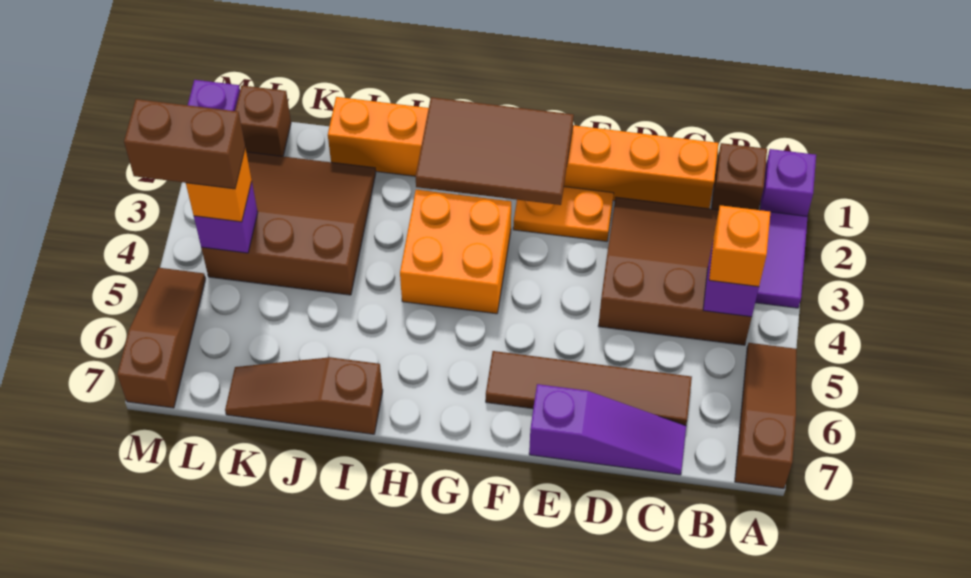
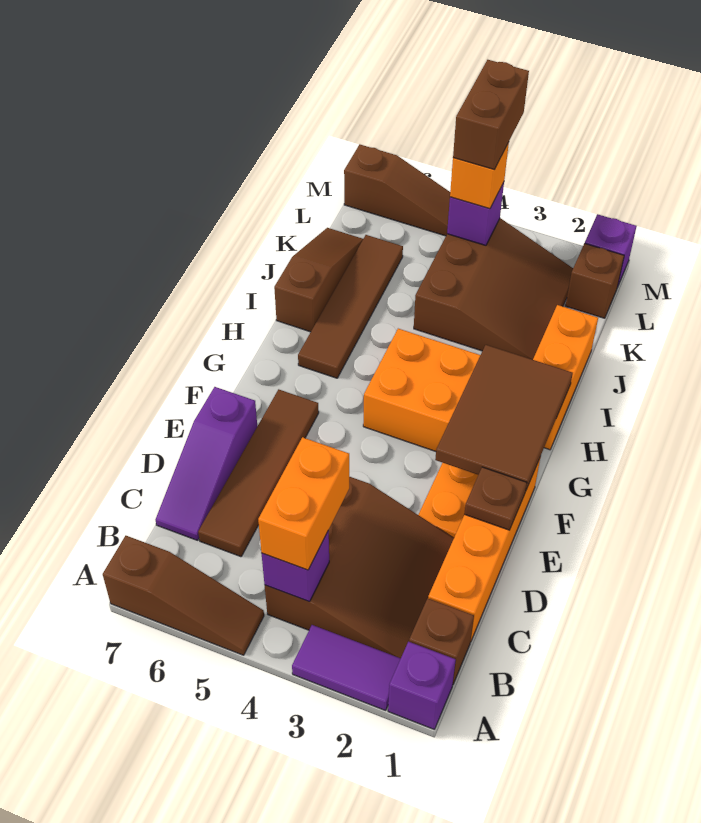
orange 1x1 brick [709,205,770,287] -> orange 1x2 brick [258,437,349,570]
none -> brown 1x1 plate [464,467,527,530]
none -> brown 1x4 tile [298,235,403,378]

